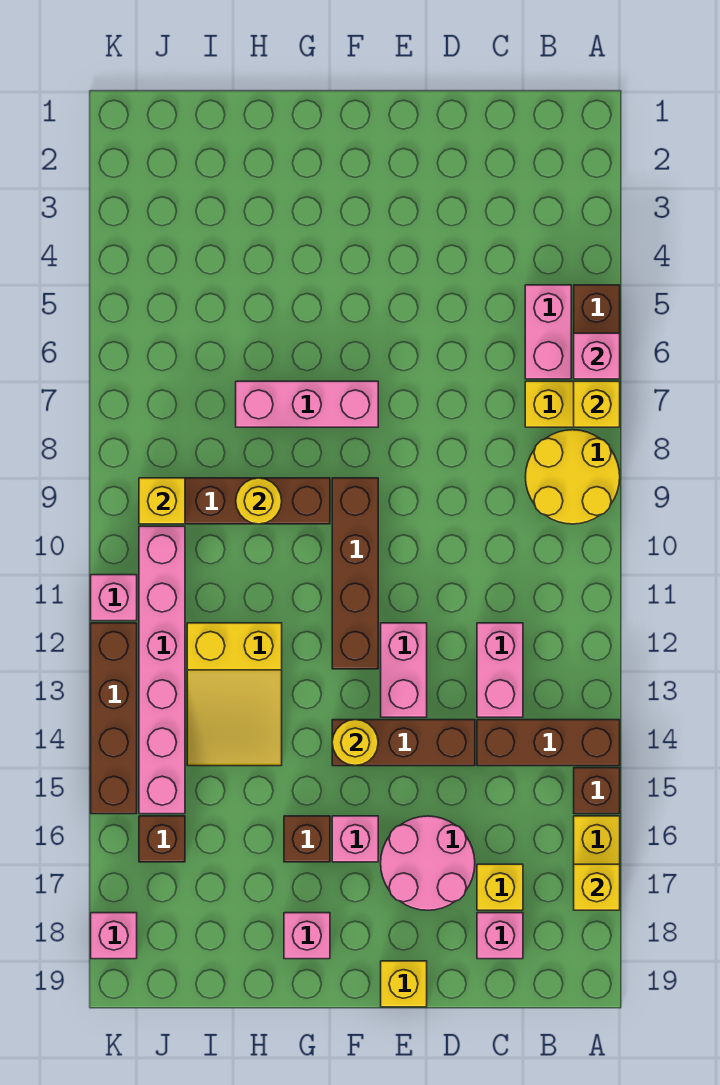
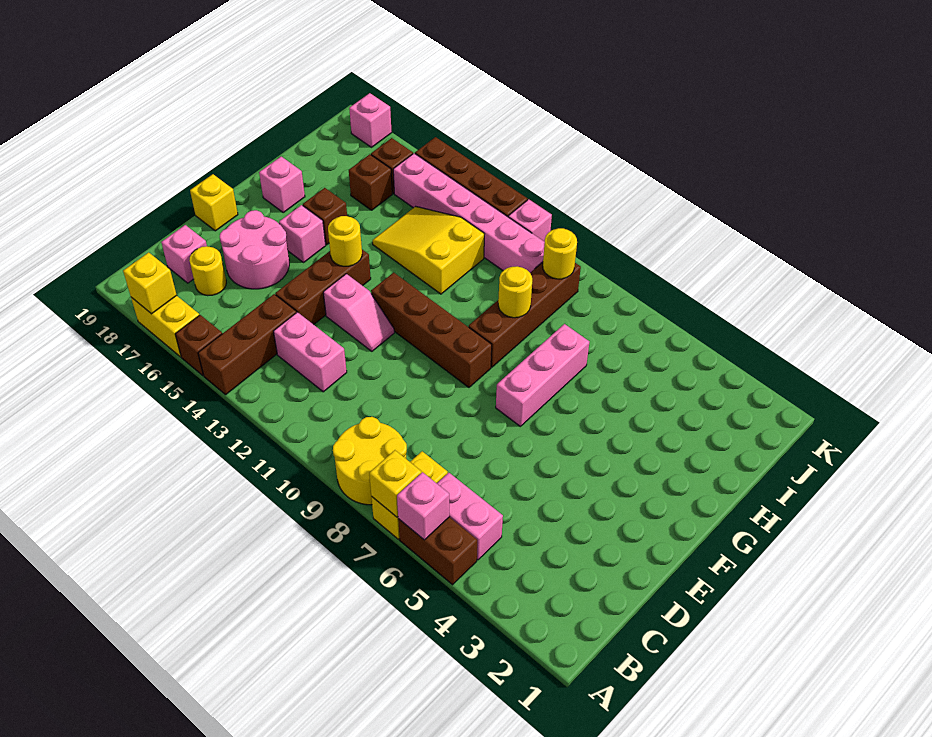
yellow 1x1 brick [477,864,523,910] -> yellow 1x1 round brick [189,246,226,296]
pink 1x2 brick [381,623,427,717] -> pink 1x2 slope [323,274,394,351]
none -> brown 1x1 brick [349,154,392,210]
yellow 1x1 brick [139,478,185,524] -> yellow 1x1 round brick [543,228,577,279]

